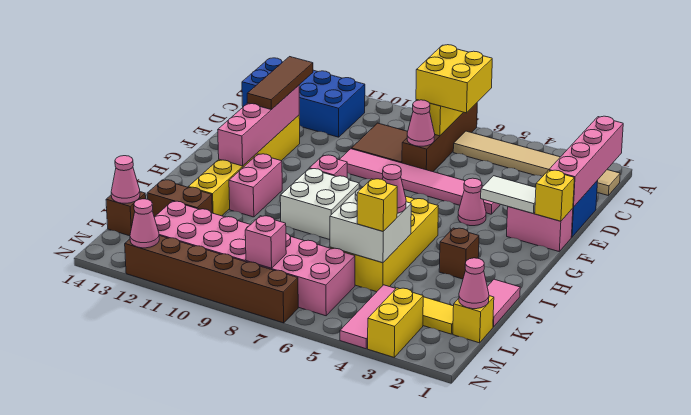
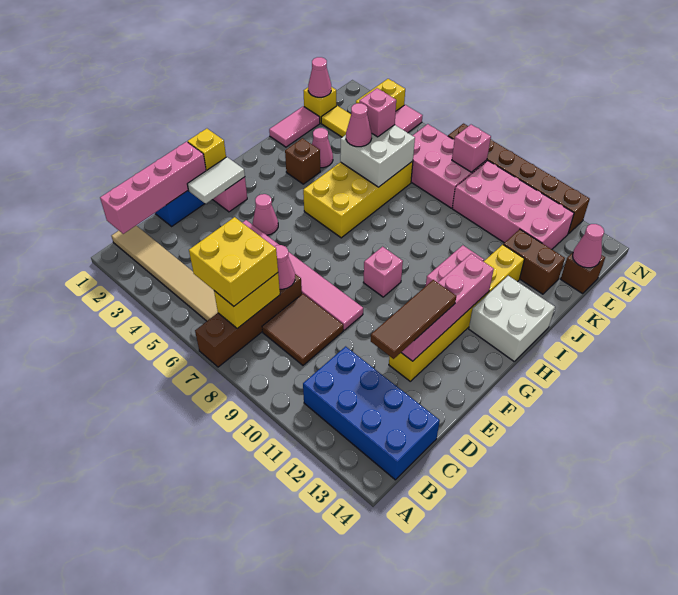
white 1x2 tile [481,176,536,213] -> white 1x2 tile turned to [187,157,245,204]
white 2x2 brick [280,169,359,240] -> white 2x2 brick moved to [469,276,555,361]
yellow 1x1 brick [357,179,397,231] -> pink 1x1 brick [359,88,396,137]
pink 1x1 cone [130,199,159,248] -> pink 1x1 cone moved to [312,128,333,168]

